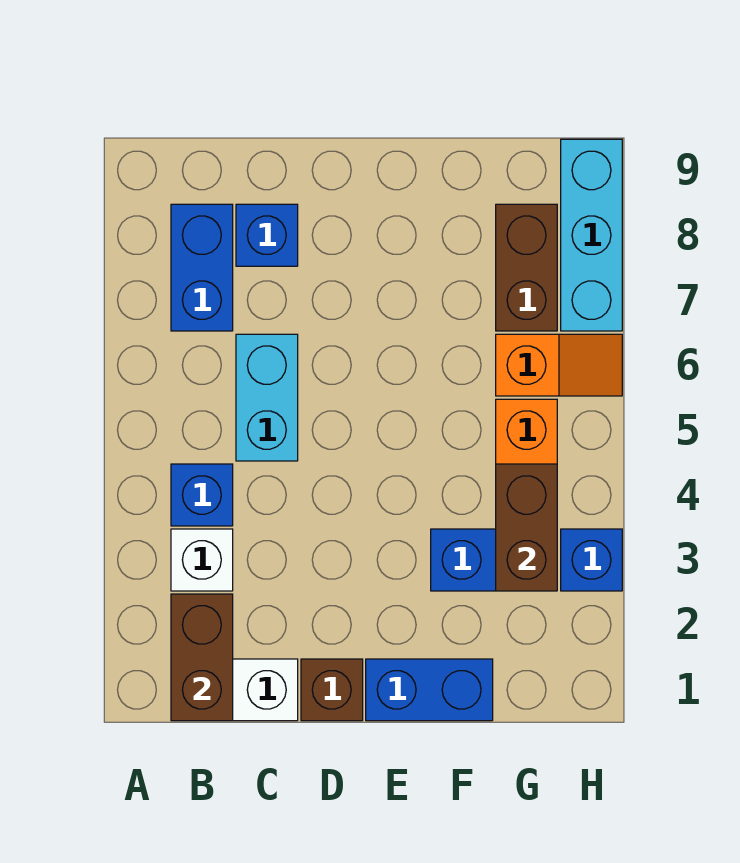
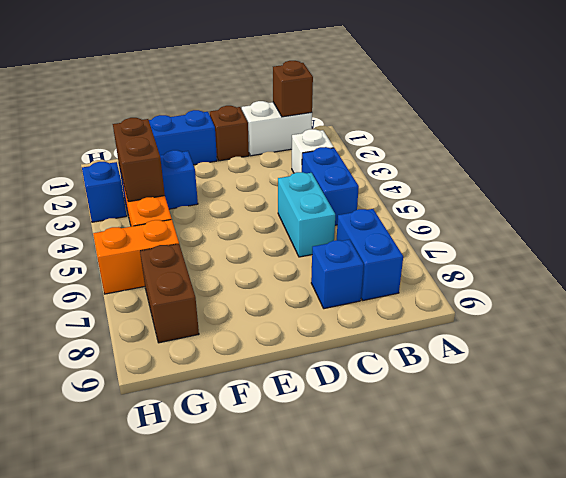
brown 1x2 brick [171,594,233,721] -> brown 1x1 brick [273,61,313,117]
blue 1x1 brick [171,464,233,526] -> blue 1x2 brick [302,147,359,225]
orange 1x2 slope [496,334,622,396] -> orange 1x2 brick [93,220,179,294]
cyan 1x3 brick [561,139,622,331] -> none

